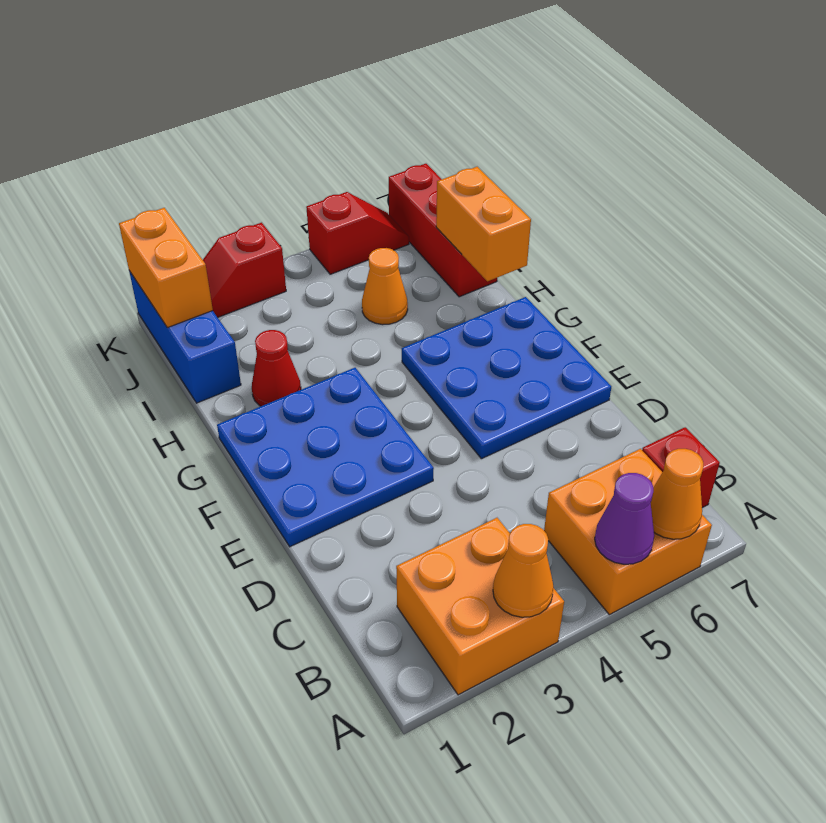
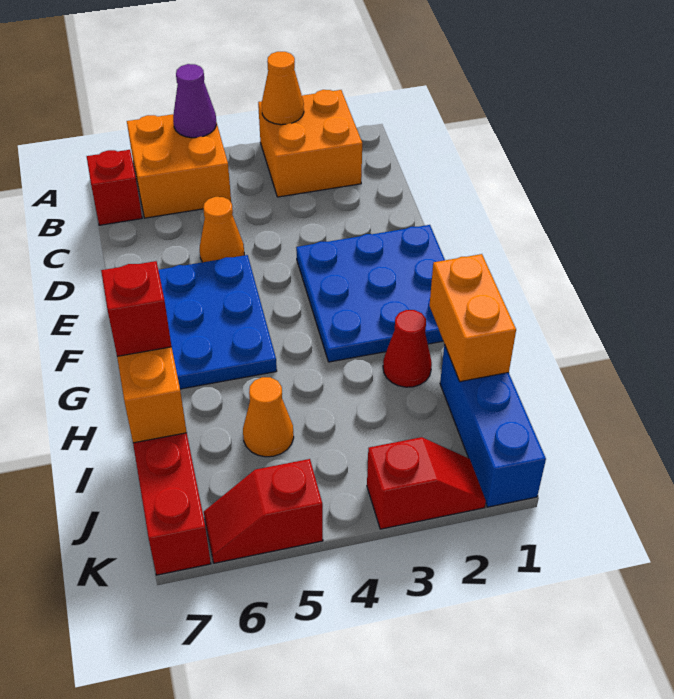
orange 1x1 cone [651,449,703,539] -> orange 1x1 cone moved to [200,197,244,262]
none -> red 1x1 brick [101,261,172,356]
orange 1x2 brick [119,208,213,328] -> orange 1x2 brick moved to [429,254,516,382]

